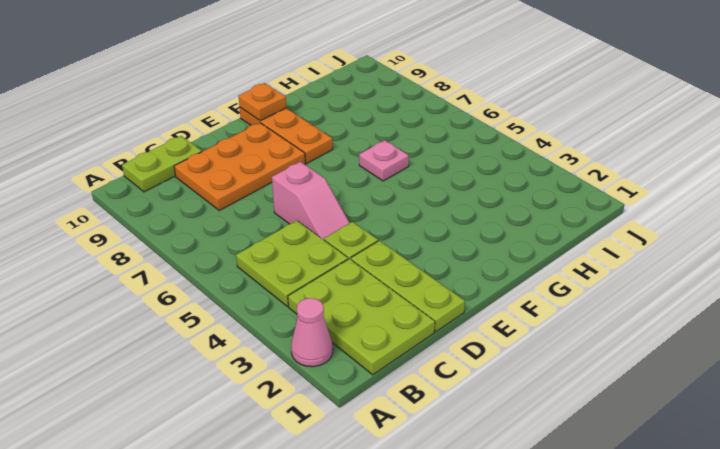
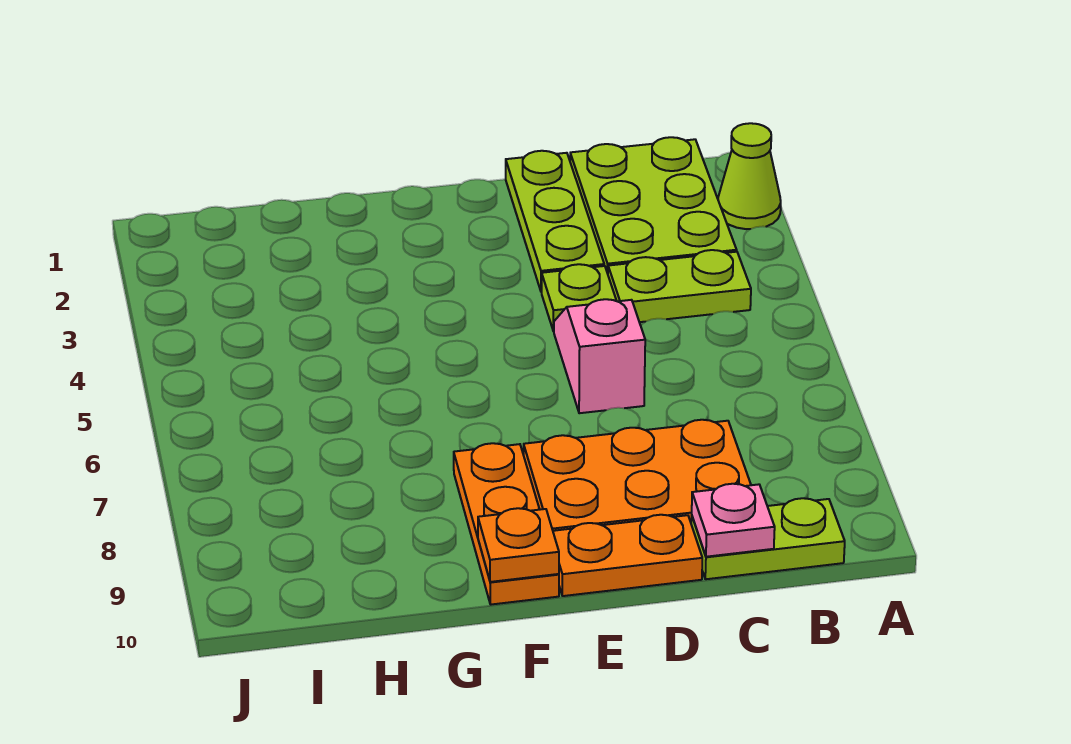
pink 1x1 cone [291,298,333,367] -> lime 1x1 cone [718,123,781,229]
lime 2x2 plate [236,220,348,306] -> lime 1x2 plate [608,250,751,322]
none -> orange 1x2 plate [553,515,702,596]
pink 1x1 plate [359,140,409,181] -> pink 1x1 plate moved to [692,484,775,557]

